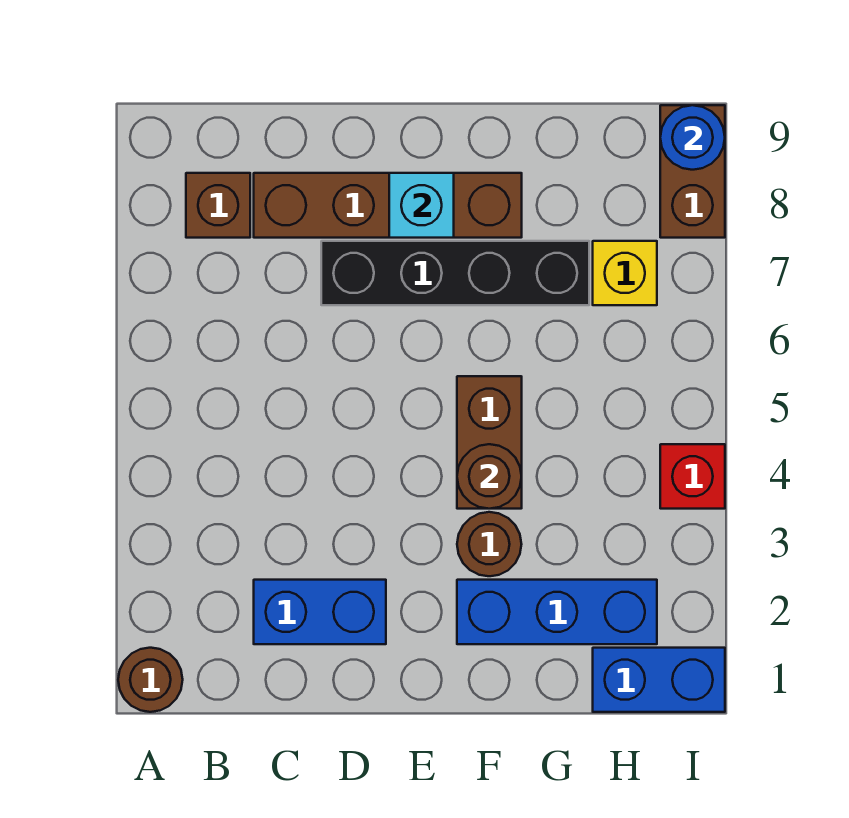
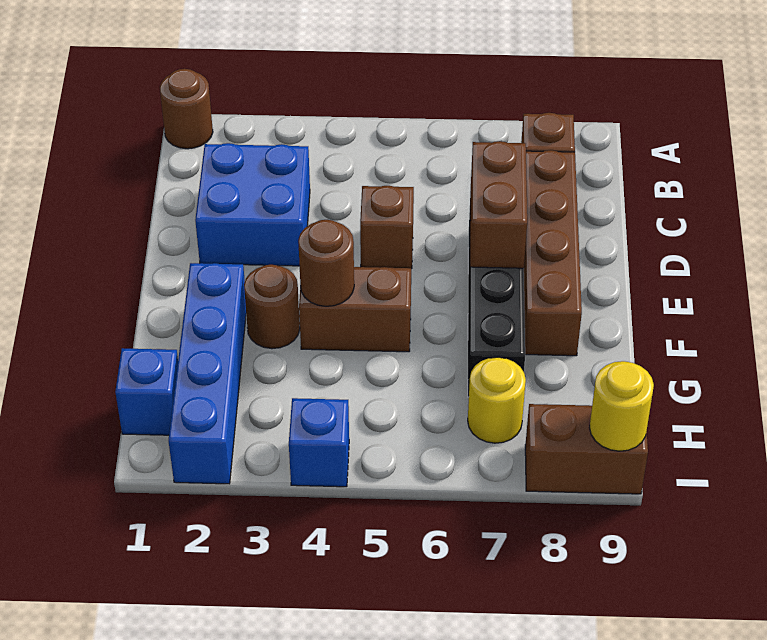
blue 1x2 brick [254,580,386,644] -> blue 2x2 brick [195,143,310,266]
none -> brown 1x1 brick [360,186,414,269]
none -> brown 1x2 brick [470,141,527,268]
cyan 1x1 brick [389,173,454,238] -> none
blue 1x3 brick [457,580,657,644] -> blue 1x4 brick [169,263,246,484]
blue 1x2 brick [593,648,725,712] -> blue 1x1 brick [115,348,178,435]
yellow 1x1 brick [593,241,657,305] -> yellow 1x1 round brick [468,357,526,443]
red 1x1 brick [660,444,725,509] -> blue 1x1 brick [289,398,349,487]
blue 1x1 round brick [660,105,725,170] -> yellow 1x1 round brick [590,361,654,451]

